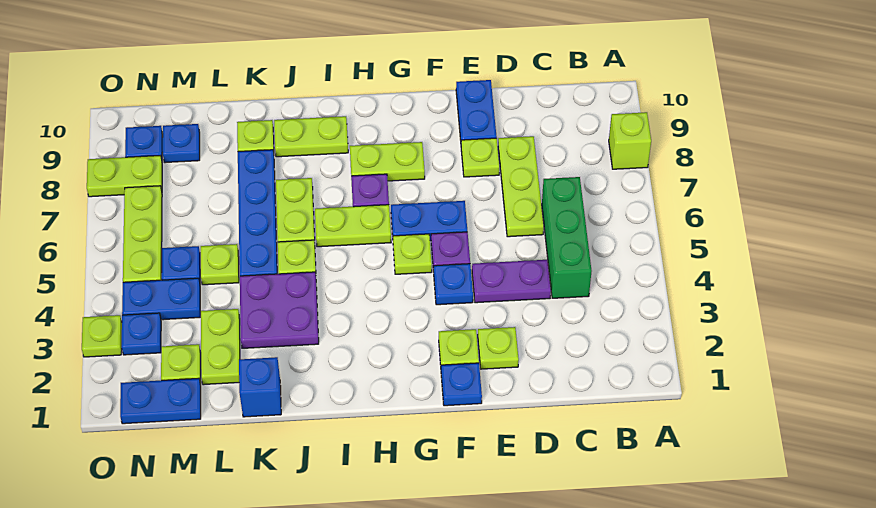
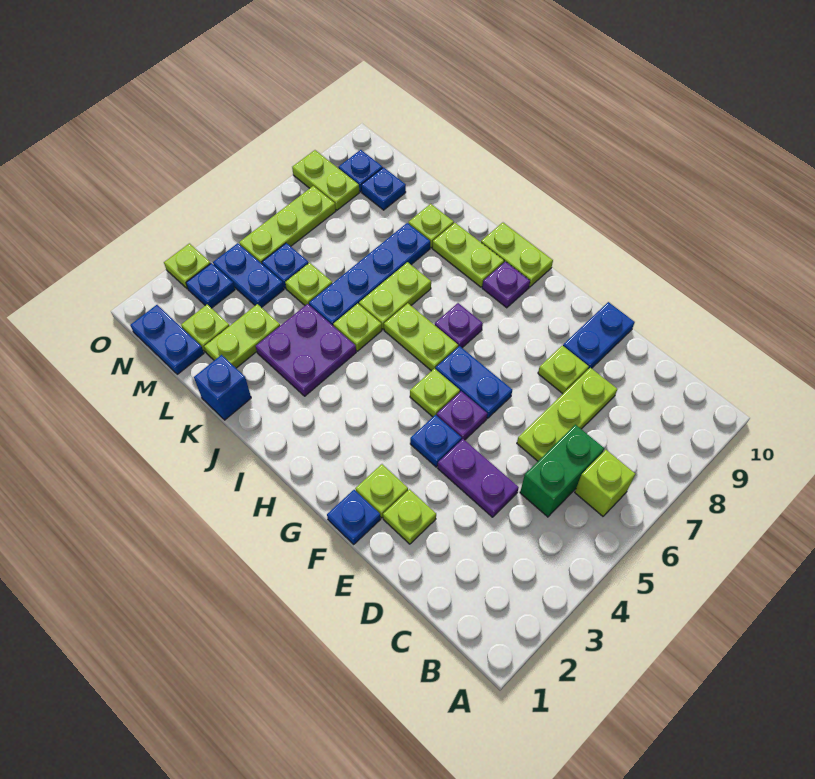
lime 1x1 brick [609,112,651,169] -> lime 1x1 brick moved to [575,450,635,516]
green 1x3 brick [542,177,592,298] -> green 1x2 brick [520,425,604,517]
lime 1x2 plate [350,142,425,181] -> lime 1x2 plate moved to [481,223,553,287]
none -> purple 1x1 plate [482,262,530,308]

